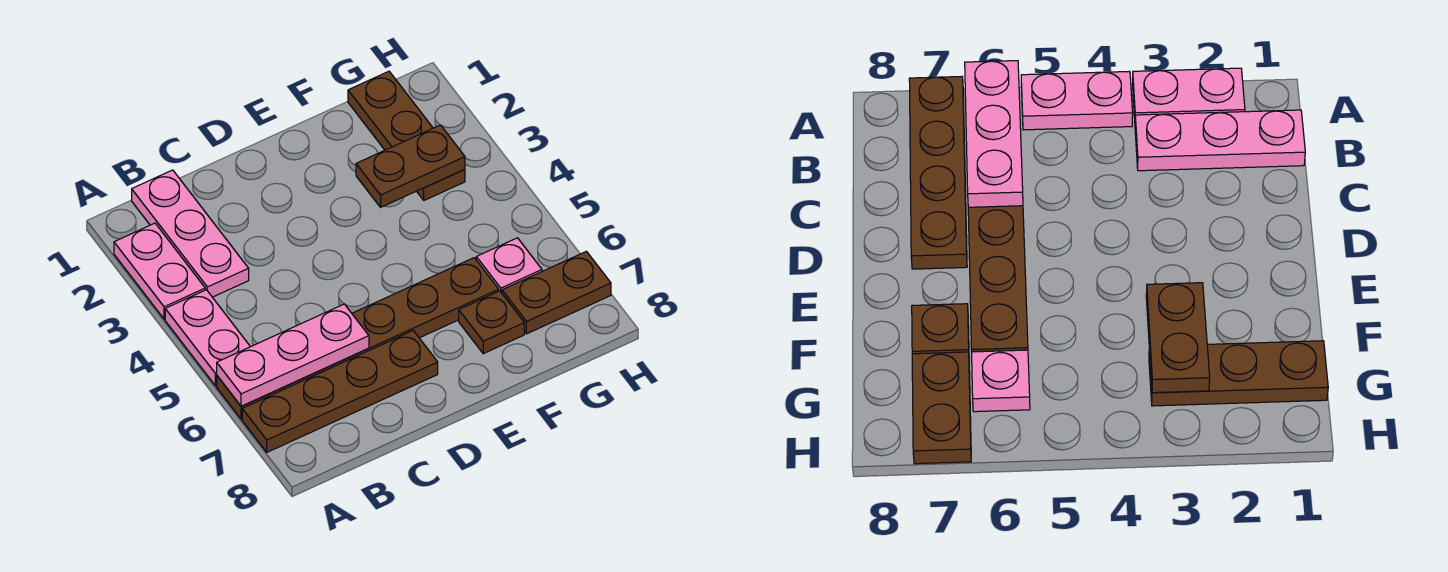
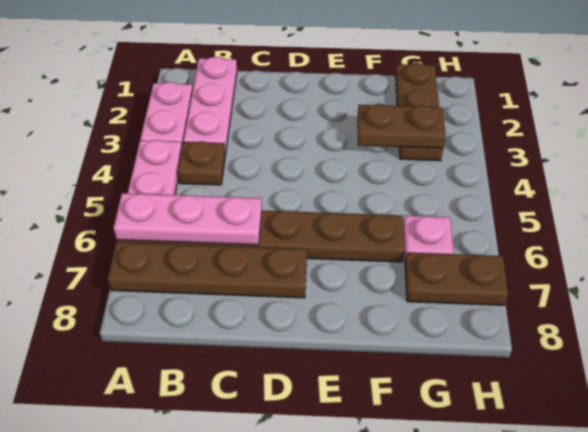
brown 1x1 plate [459,291,524,354] -> brown 1x1 plate moved to [178,141,226,185]

